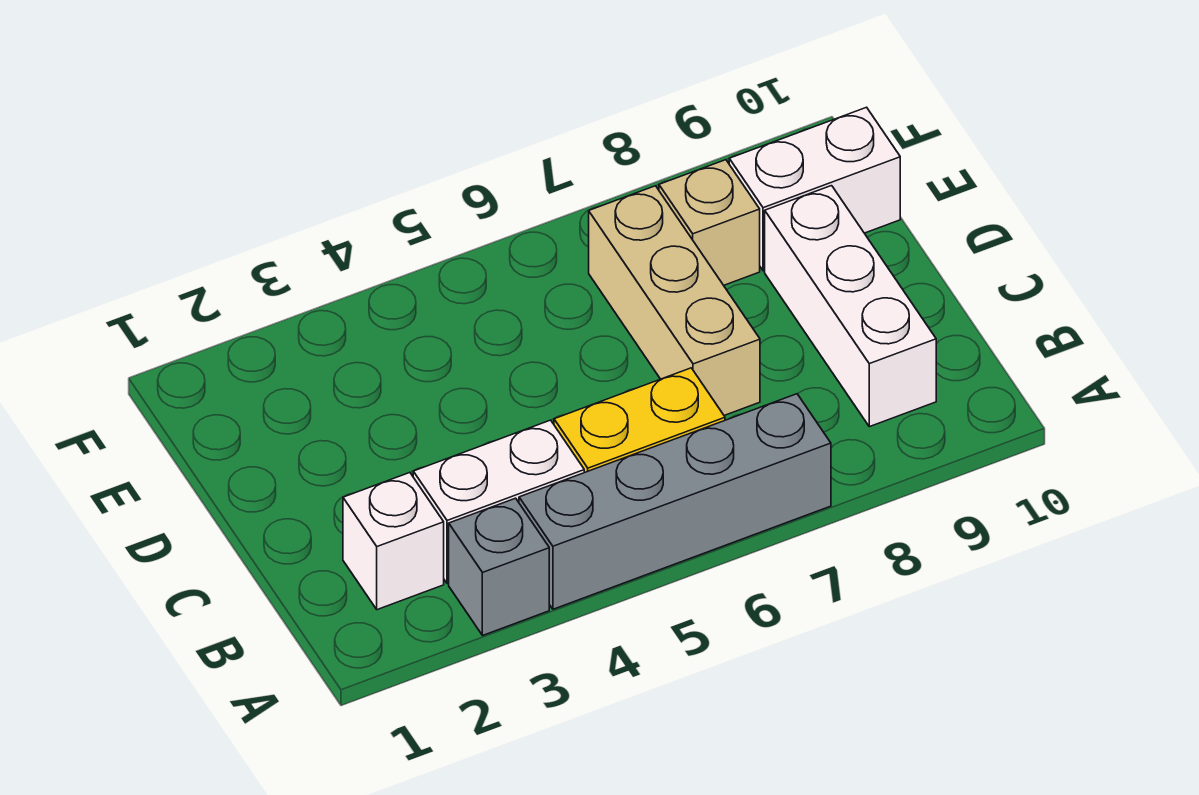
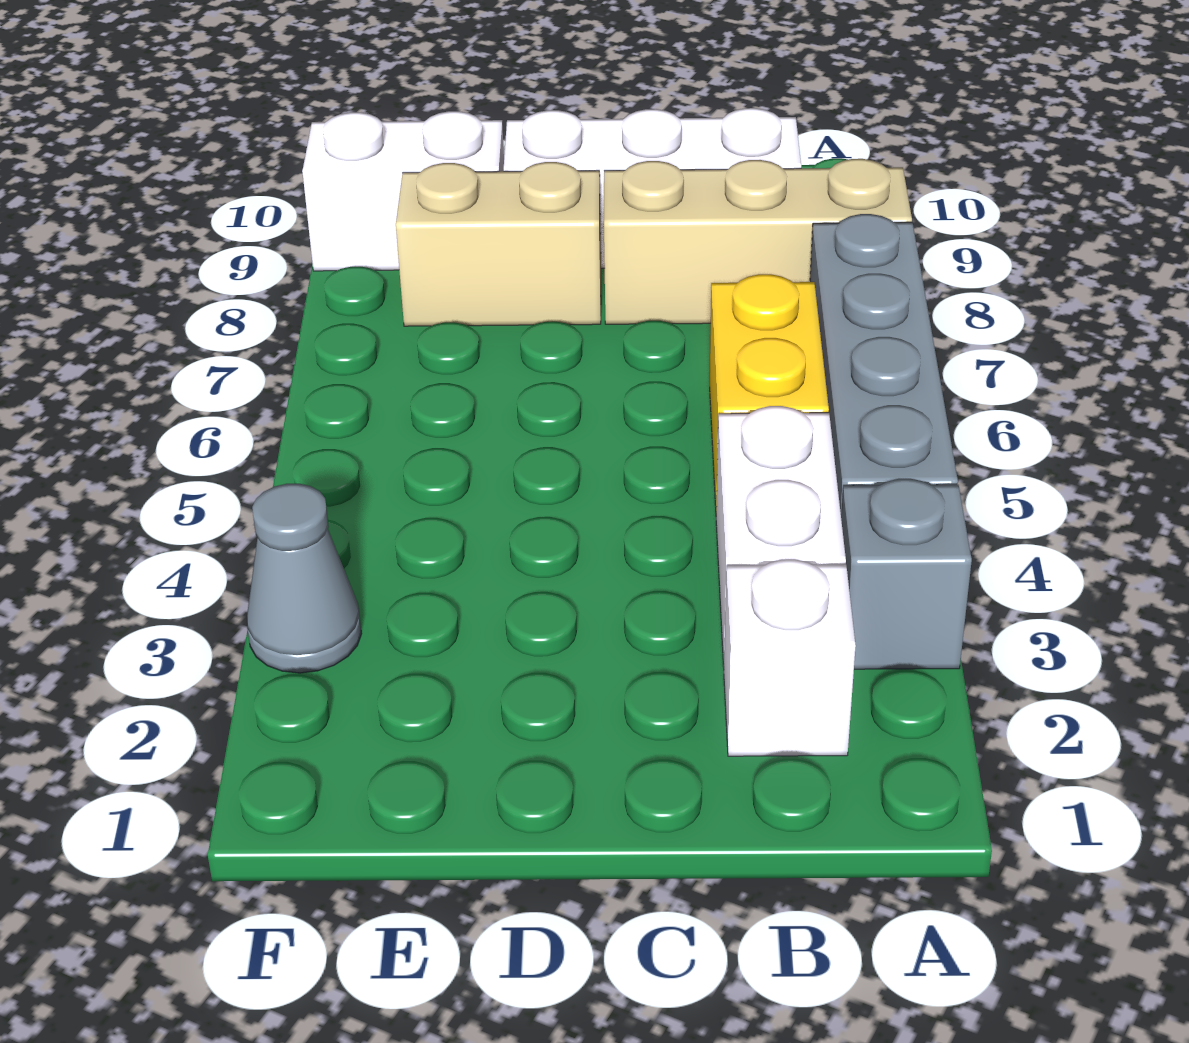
tan 1x3 brick [589,186,760,415] -> tan 1x3 brick moved to [604,159,912,324]
tan 1x1 brick [659,160,760,285] -> tan 1x2 brick [396,162,601,326]
white 1x2 brick [729,107,900,271] -> white 1x2 brick turned to [302,111,504,271]
none -> grey 1x1 cone [247,484,362,673]

